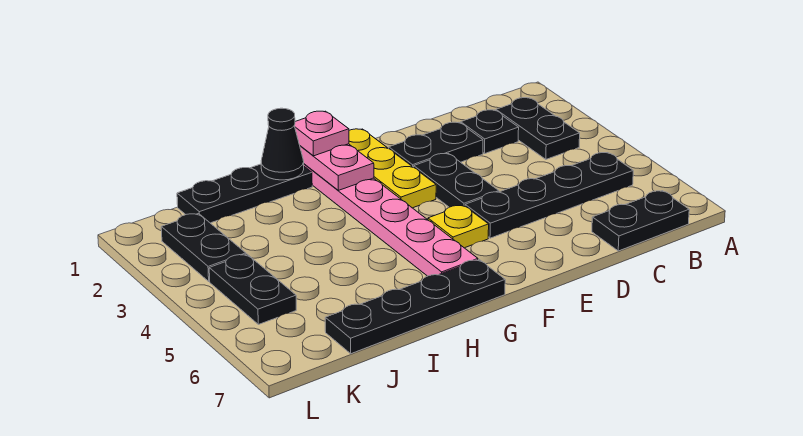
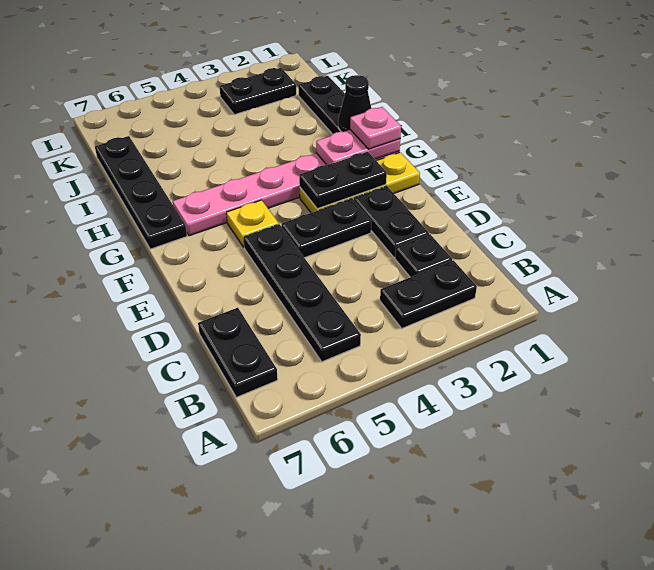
black 1x2 plate [209,254,296,325] -> black 1x2 plate moved to [299,151,387,209]

